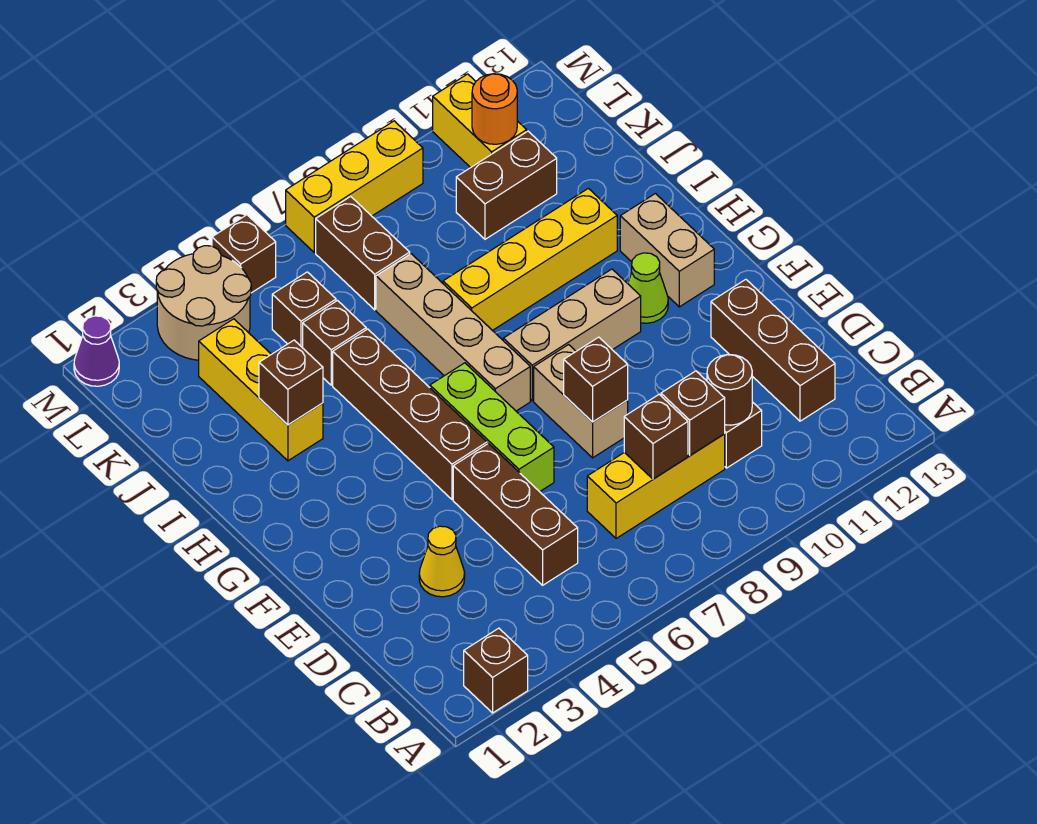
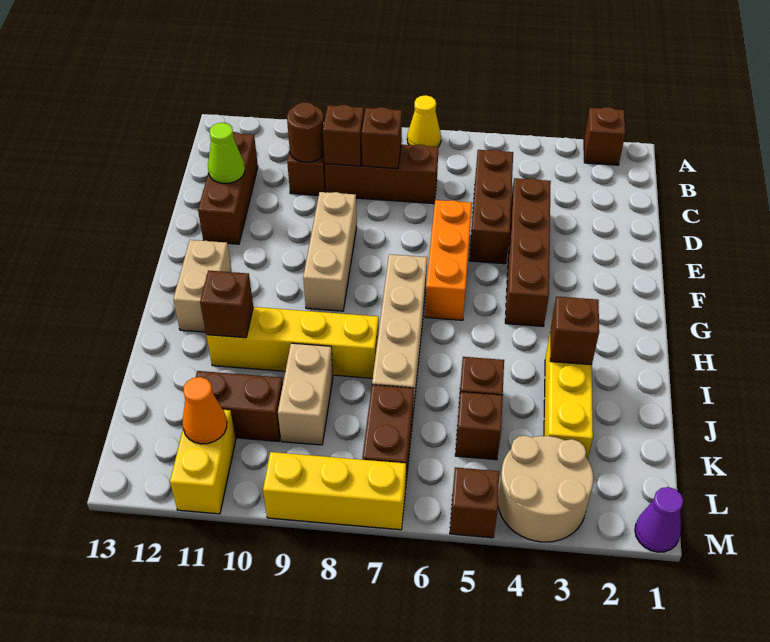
yellow 1x3 brick [587,434,725,538] -> brown 1x3 brick [325,144,439,204]
yellow 1x1 cone [419,526,465,597] -> yellow 1x1 cone moved to [407,95,441,147]
lime 1x3 brick [430,363,554,492] -> orange 1x3 brick [425,200,472,320]
tan 1x2 brick [534,345,628,458] -> tan 1x2 brick moved to [278,343,333,445]
brown 1x1 brick [564,337,628,422] -> brown 1x1 brick moved to [200,270,253,338]
brown 1x4 brick [333,329,487,500] -> brown 1x4 brick moved to [505,178,551,326]
tan 1x3 brick [503,269,641,401] -> tan 1x3 brick turned to [303,192,357,311]
lime 1x1 cone [628,253,668,323] -> lime 1x1 cone moved to [208,123,245,183]
orange 1x1 round brick [472,74,517,144] -> orange 1x1 cone [182,377,227,444]

